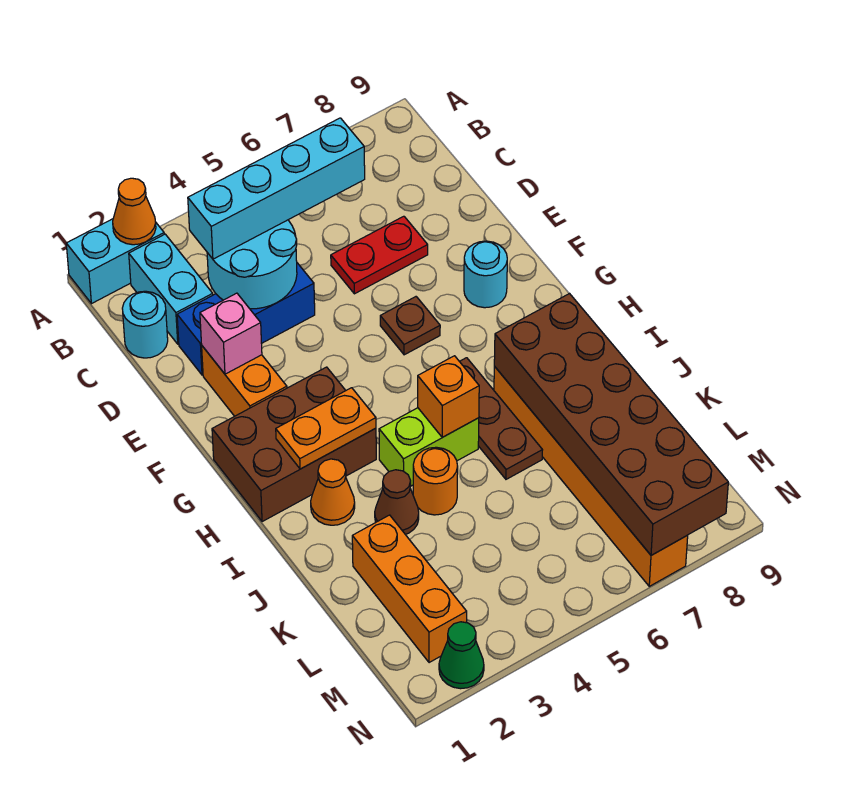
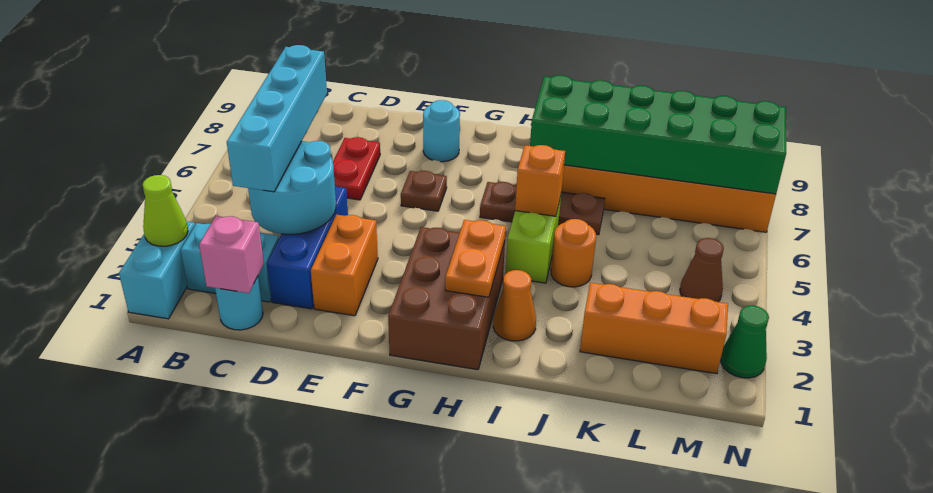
orange 1x1 cone [113,178,156,245] -> lime 1x1 cone [143,175,188,246]
orange 1x2 brick [202,346,287,416] -> orange 1x2 brick turned to [311,215,378,316]
pink 1x1 brick [200,293,262,374] -> pink 1x1 brick moved to [199,216,264,293]
brown 2x6 brick [494,294,728,555] -> green 2x6 brick [530,75,786,194]
brown 1x1 cone [375,470,419,534] -> brown 1x1 cone moved to [680,238,724,302]

